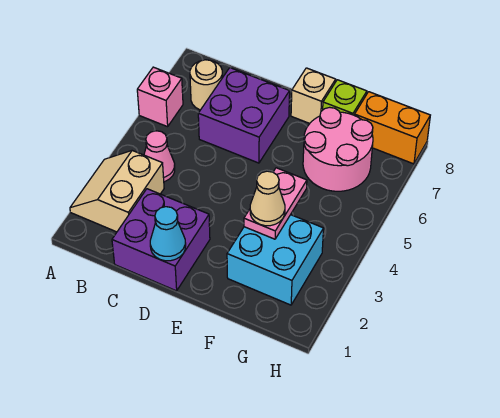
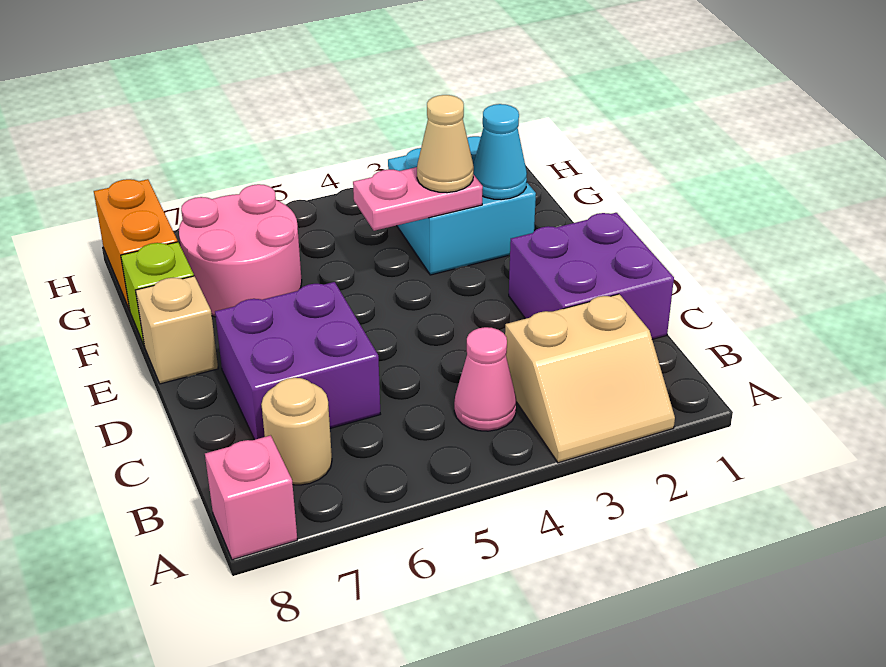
pink 1x1 brick [137,67,183,127] -> pink 1x1 brick moved to [205,435,297,560]
cyan 1x1 cone [150,207,186,261] -> cyan 1x1 cone moved to [473,104,527,200]

